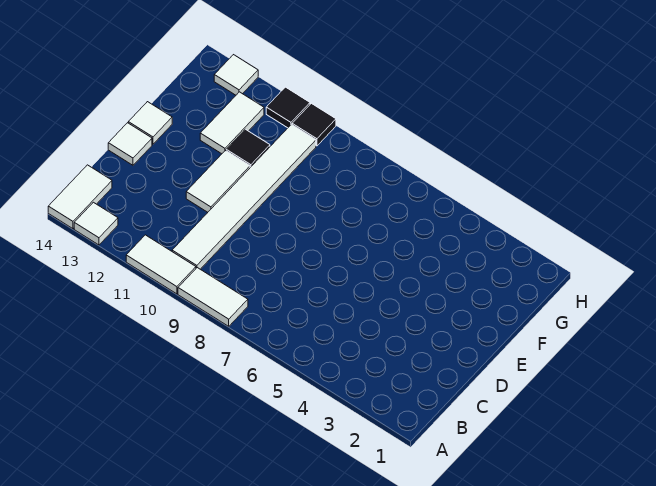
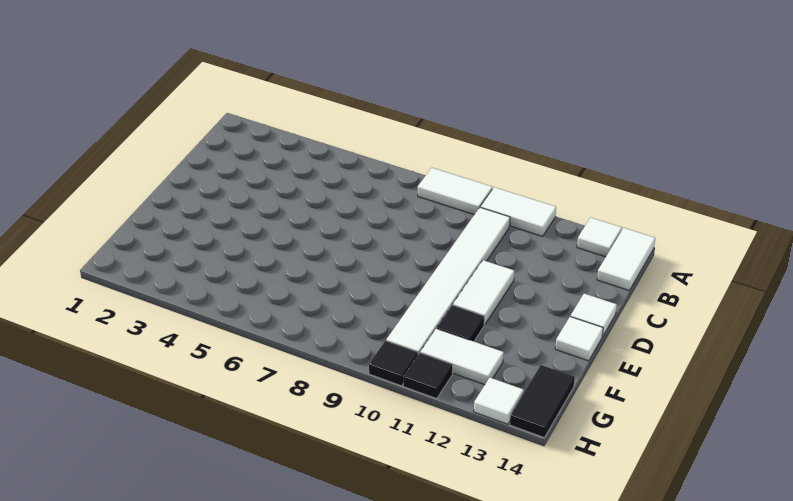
white 1x2 tile [200,92,264,154] -> white 1x2 tile turned to [420,329,504,385]
none -> black 1x2 tile [510,365,575,437]

